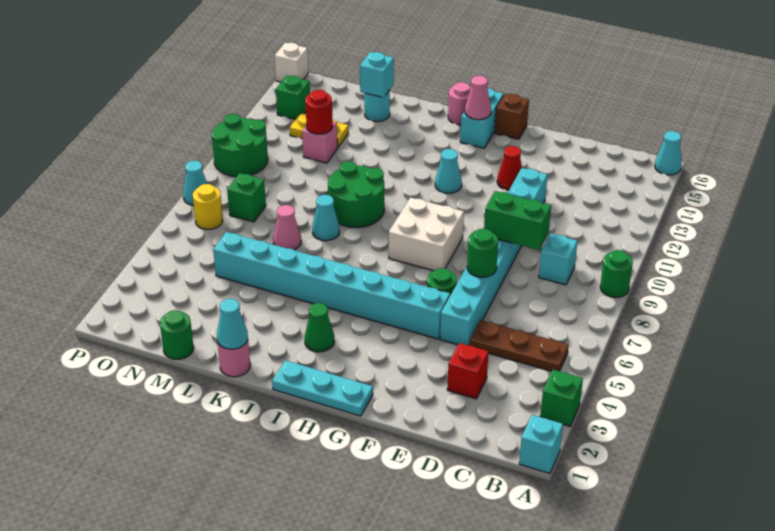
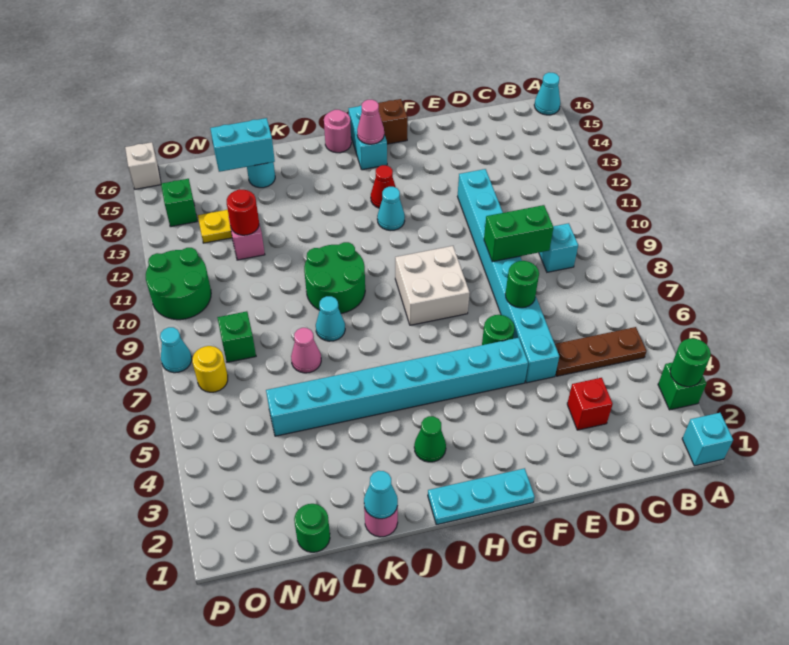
green 1x1 round brick [600,250,633,298] -> green 1x1 round brick moved to [670,338,711,387]
red 1x1 cone [497,146,522,190] -> red 1x1 cone moved to [371,165,396,208]
cyan 1x1 brick [360,52,394,98] -> cyan 1x2 brick [210,118,275,172]

